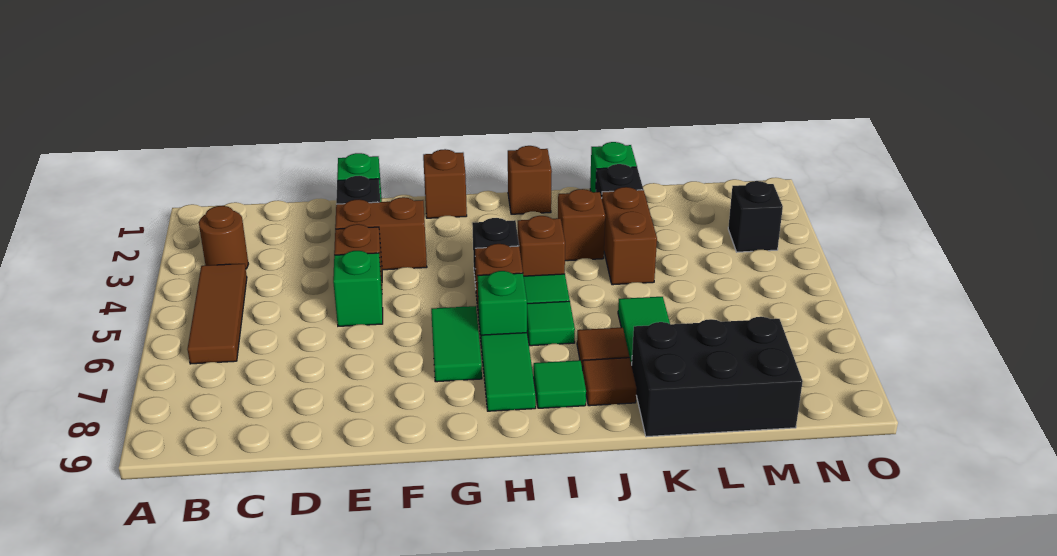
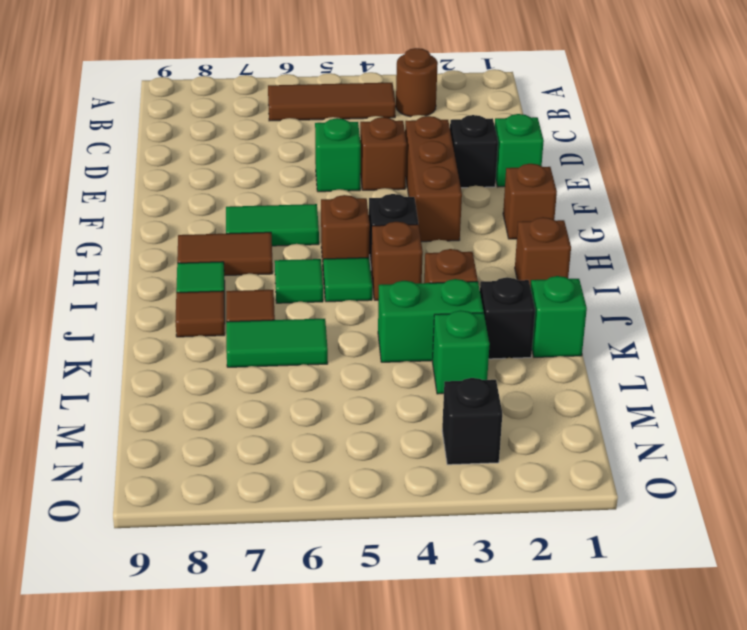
brown 1x2 brick [335,197,427,270] -> brown 1x3 brick [405,116,462,242]
green 1x1 brick [478,271,527,348] -> green 1x1 brick moved to [432,310,490,394]
green 1x2 tile [481,333,536,411] -> brown 1x2 tile [177,232,273,276]
brown 1x2 brick [602,187,657,285] -> green 1x2 brick [378,279,484,362]
black 2x3 brick [632,317,803,437] -> none

